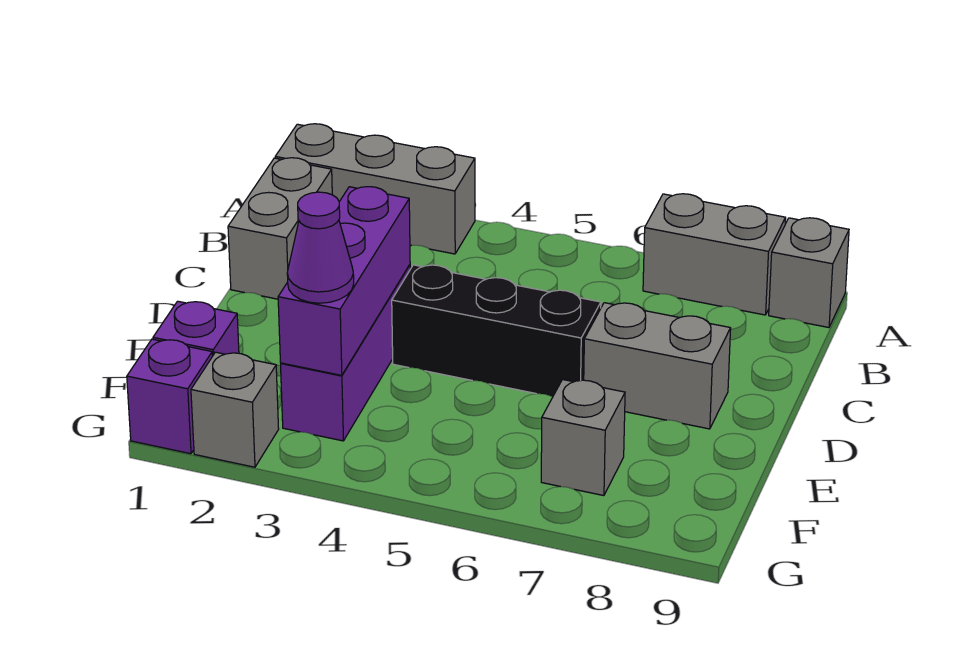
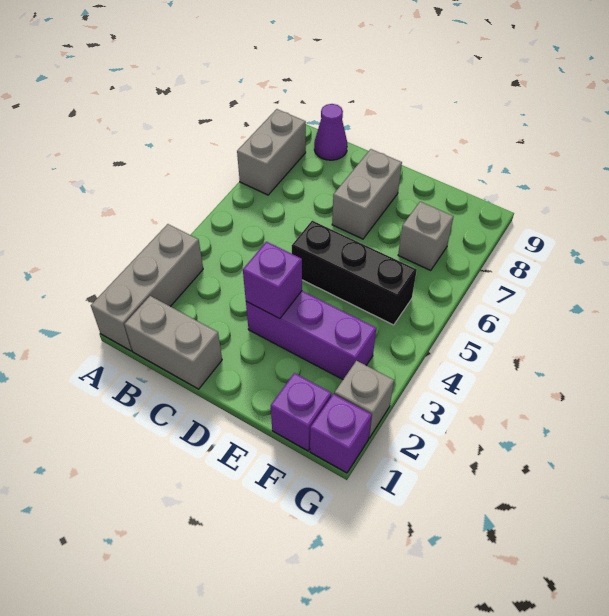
grey 1x1 brick [769,218,849,328] -> none
purple 1x3 brick [278,187,410,375] -> purple 1x1 brick [243,242,302,319]
black 1x3 brick [392,265,601,397] -> black 1x3 brick turned to [292,221,417,325]
purple 1x1 cone [287,192,354,303] -> purple 1x1 cone moved to [314,104,347,160]

